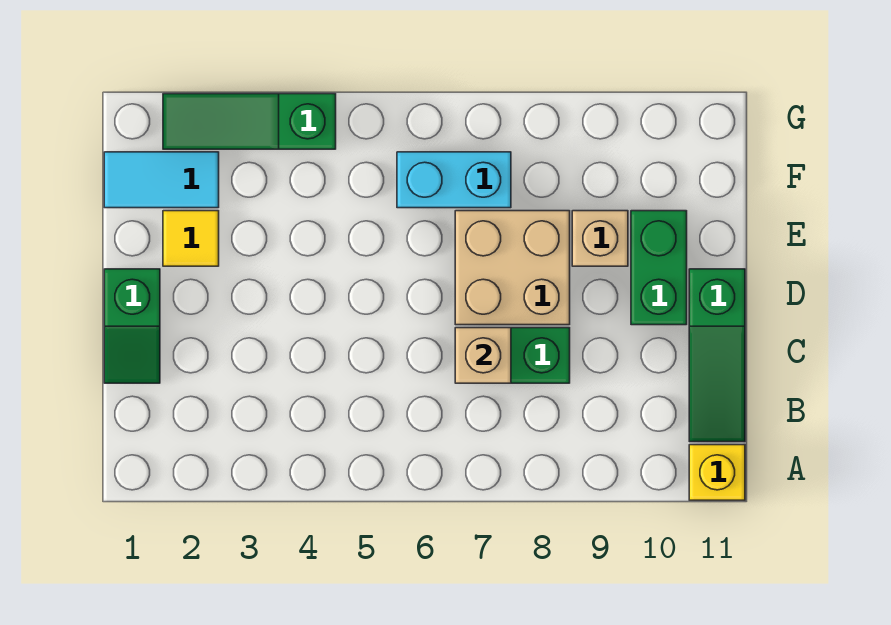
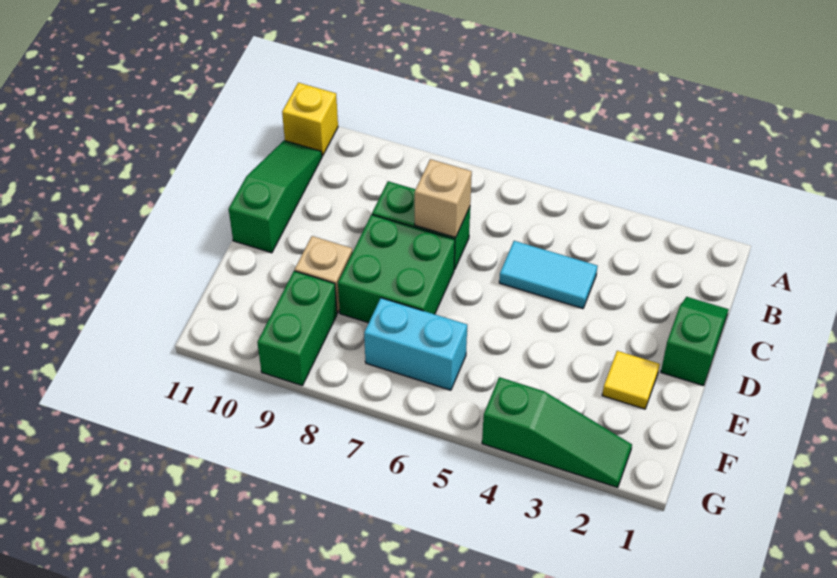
tan 2x2 brick [455,211,570,325] -> green 2x2 brick [338,215,455,323]
green 1x2 brick [631,211,687,325] -> green 1x2 brick moved to [257,271,337,385]
cyan 1x2 tile [104,152,219,208] -> cyan 1x2 tile moved to [499,241,597,309]

